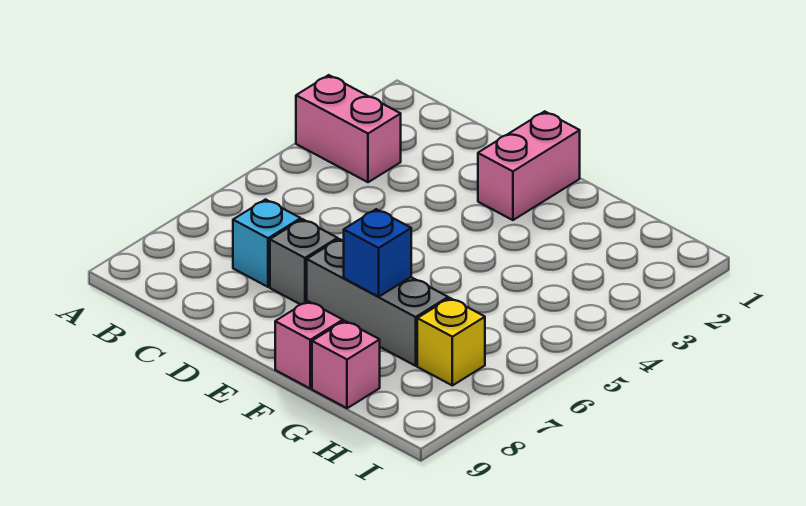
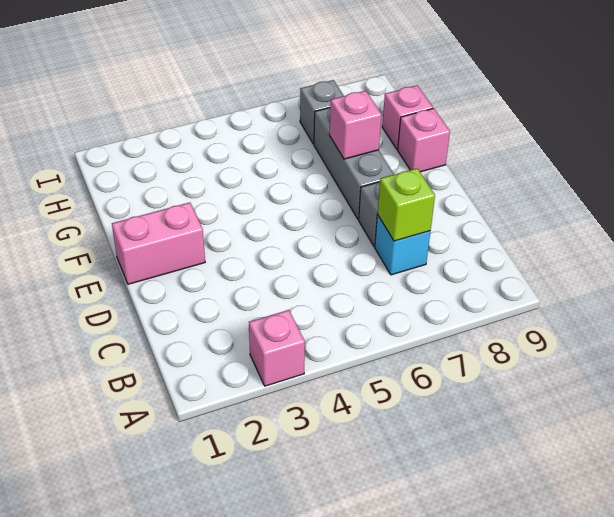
pink 1x2 brick [296,75,401,182] -> pink 1x1 brick [249,310,305,386]
none -> lime 1x1 brick [377,168,435,241]
blue 1x1 brick [344,209,411,297] -> pink 1x1 brick [329,91,382,159]
yellow 1x1 brick [417,298,485,385] -> grey 1x1 brick [300,80,344,144]

